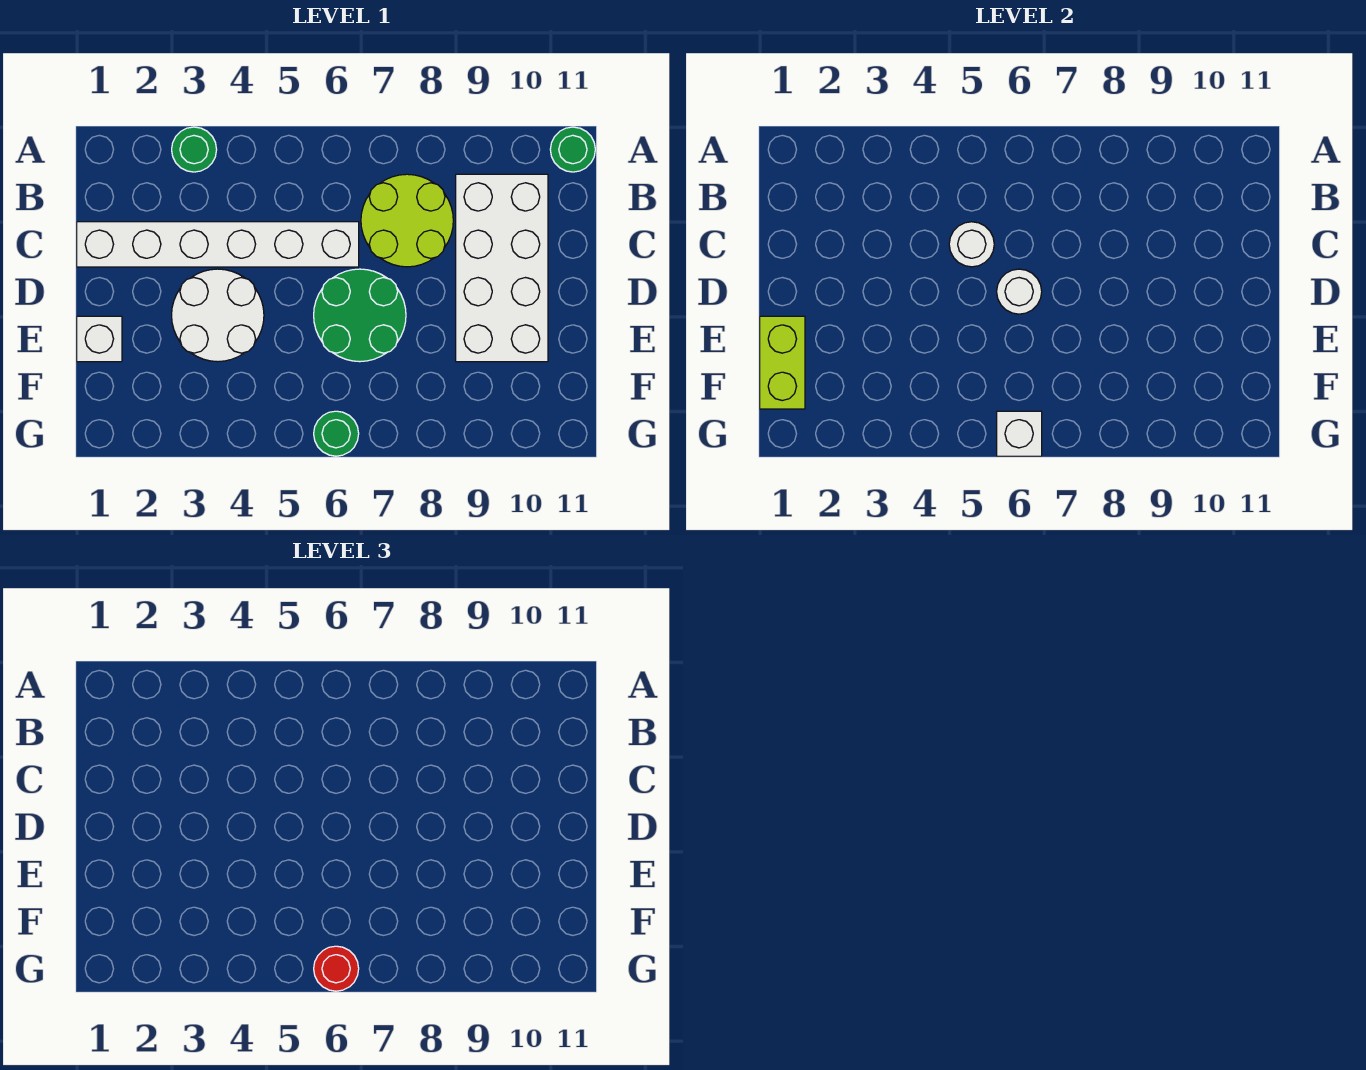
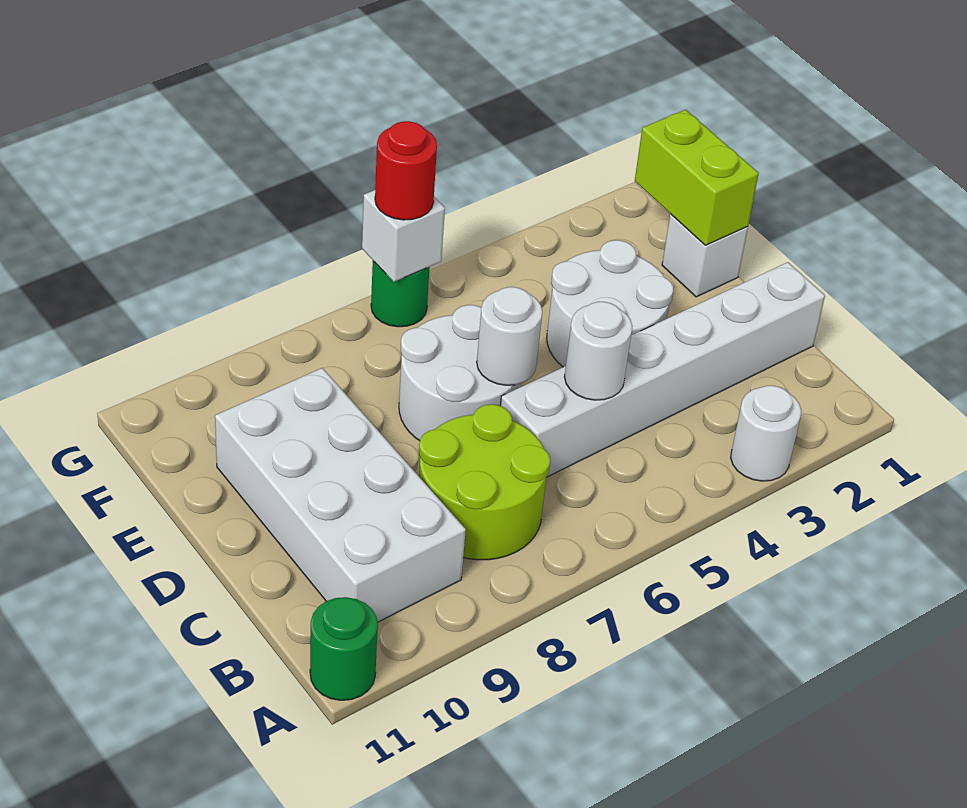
green 1x1 round brick [172,127,217,172] -> white 1x1 round brick [731,386,801,481]
green 2x2 round brick [314,269,406,362] -> white 2x2 round brick [399,305,521,441]

